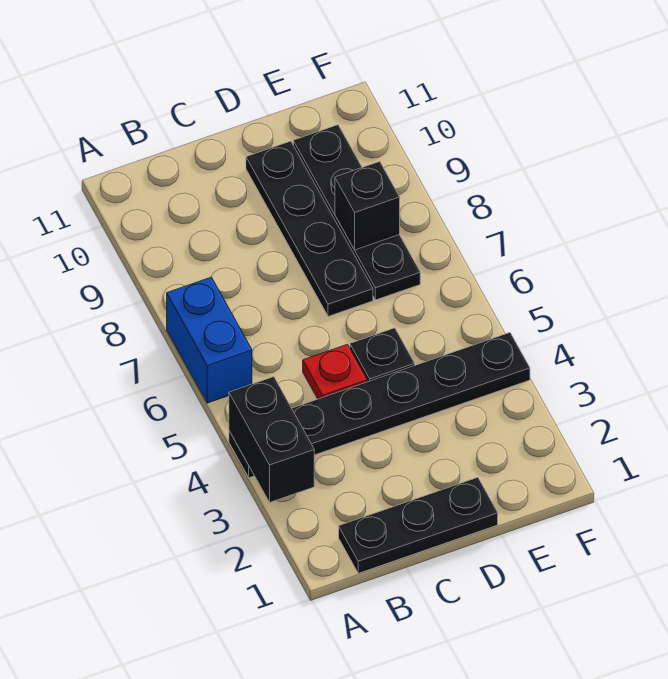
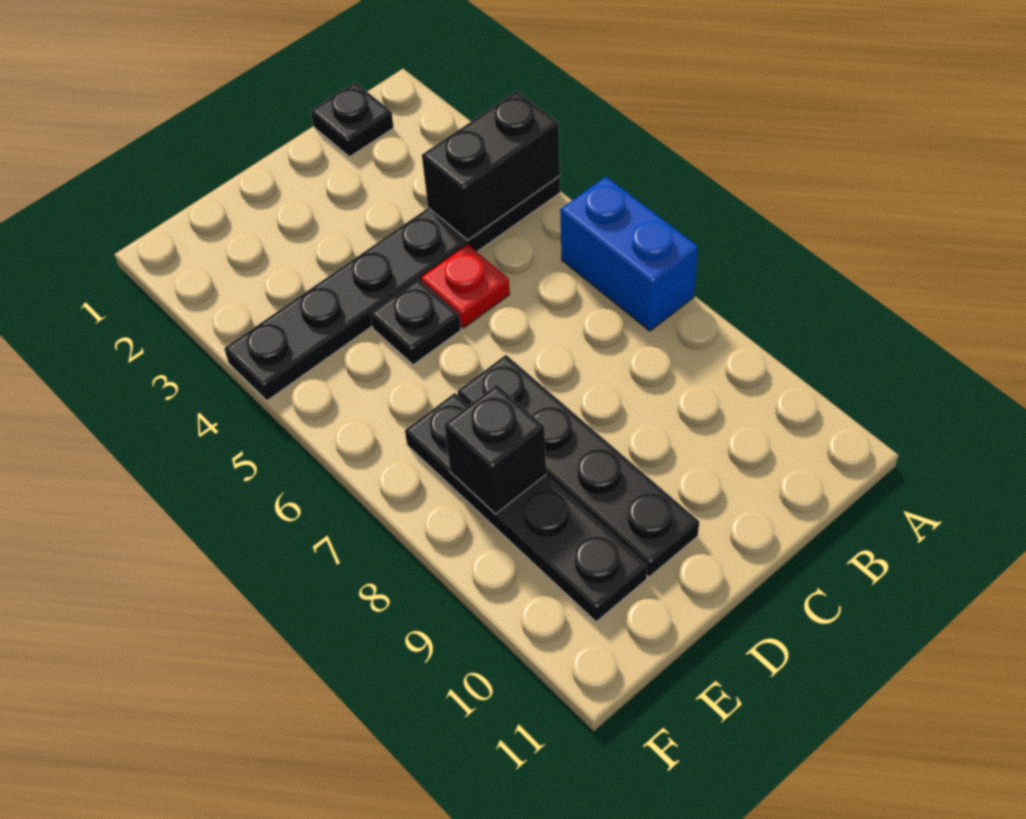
black 1x2 brick [229,377,314,502] -> black 1x2 brick turned to [422,91,560,240]
black 1x3 plate [339,477,498,573] -> black 1x1 plate [311,82,394,157]

